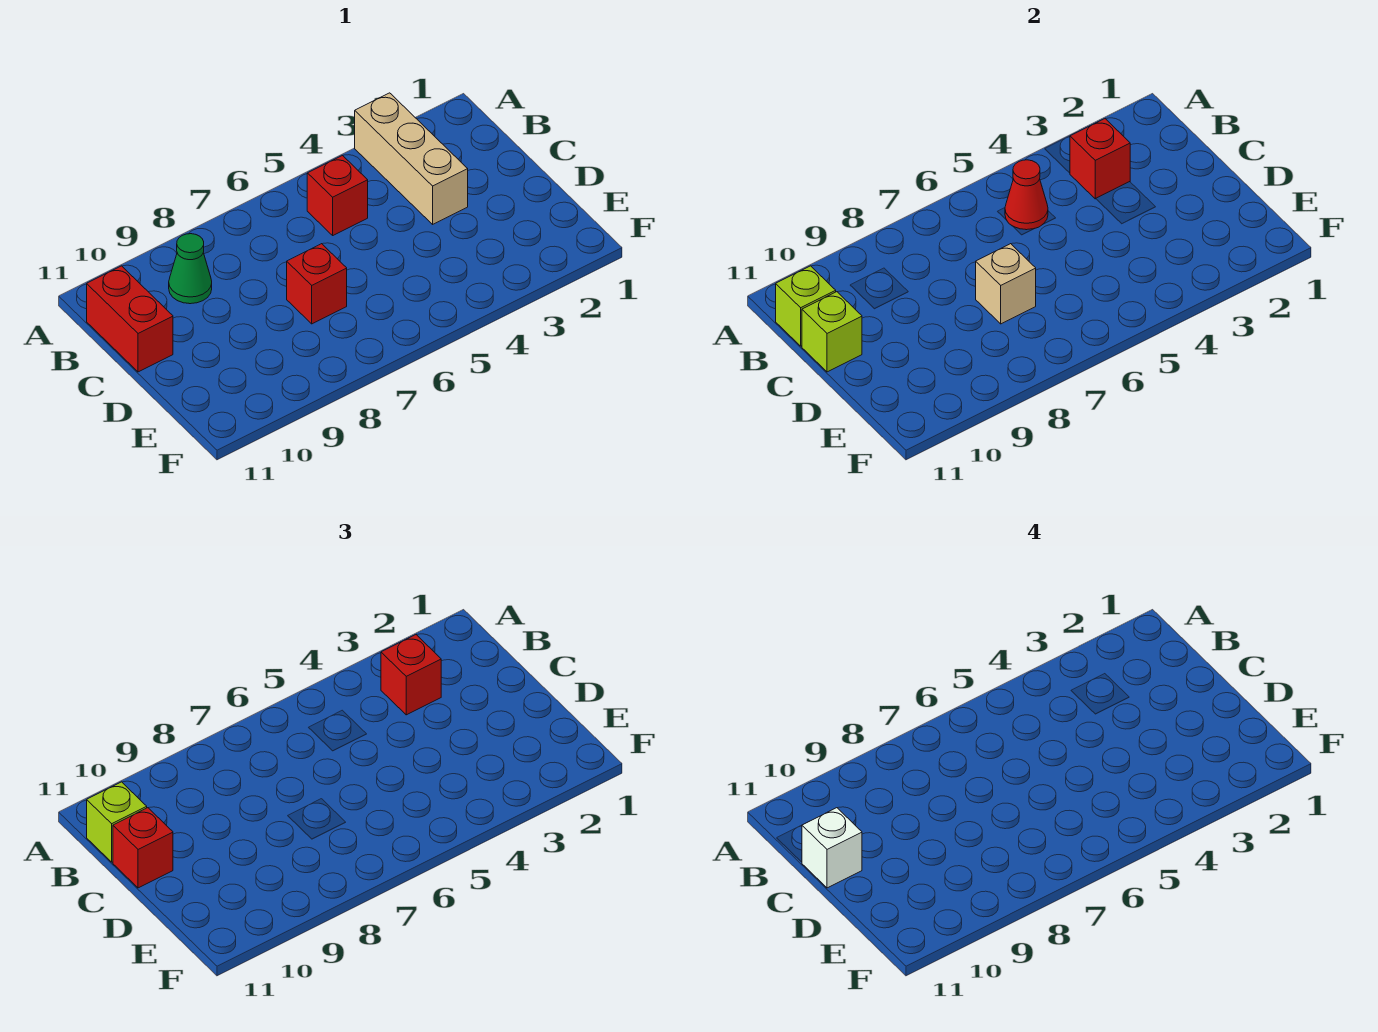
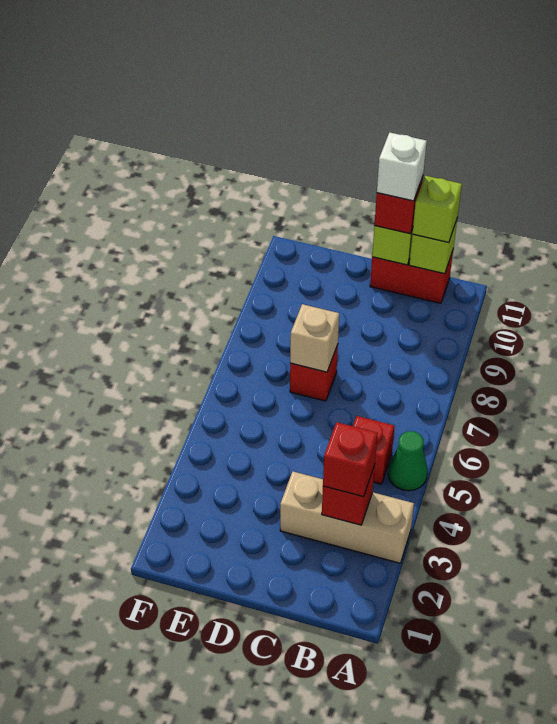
red 1x1 cone [1005,160,1048,230] -> none
green 1x1 cone [169,234,212,304] -> green 1x1 cone moved to [388,431,428,491]

